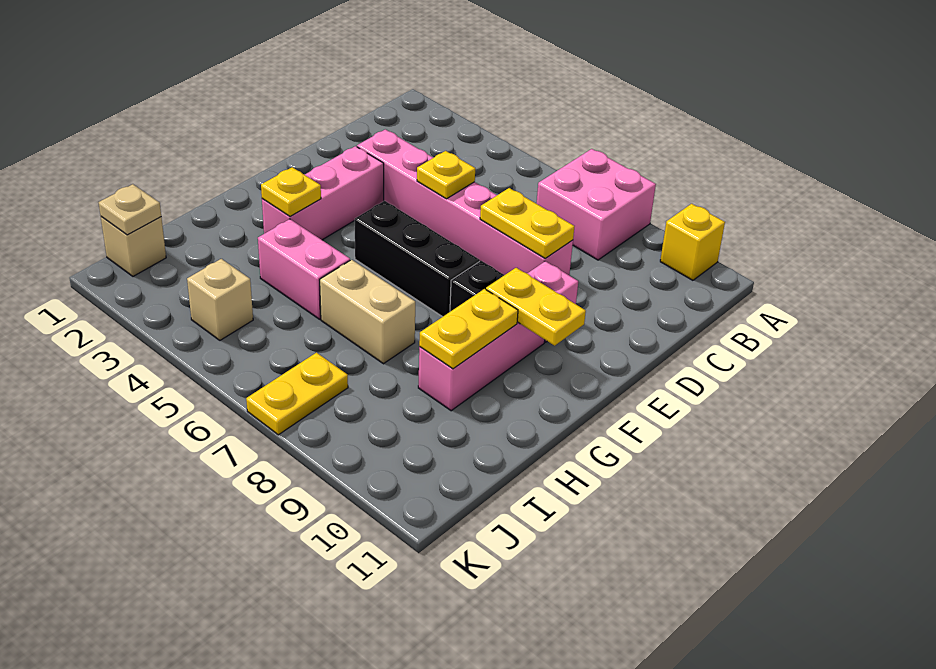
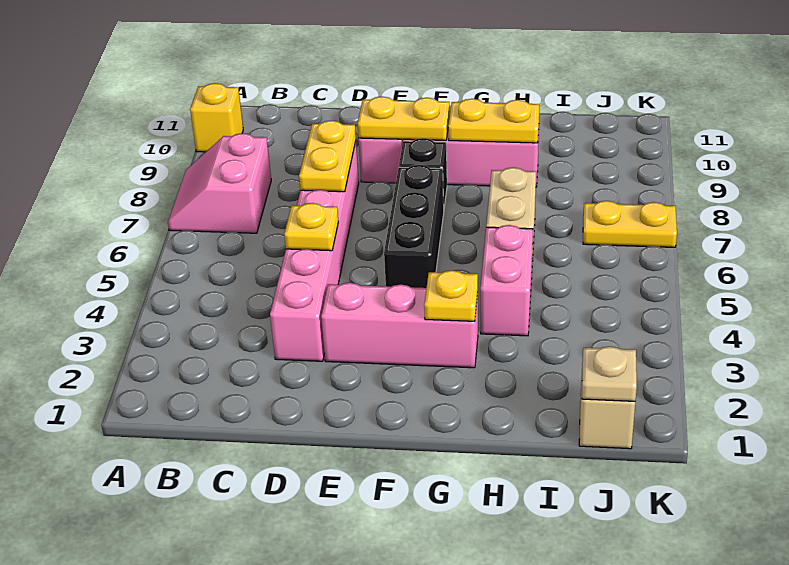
pink 2x2 brick [537,149,656,260] -> pink 2x2 slope [168,133,271,233]
yellow 1x2 plate [486,268,586,346] -> yellow 1x2 plate turned to [357,96,450,140]
tan 1x1 brick [187,259,253,340] -> none

